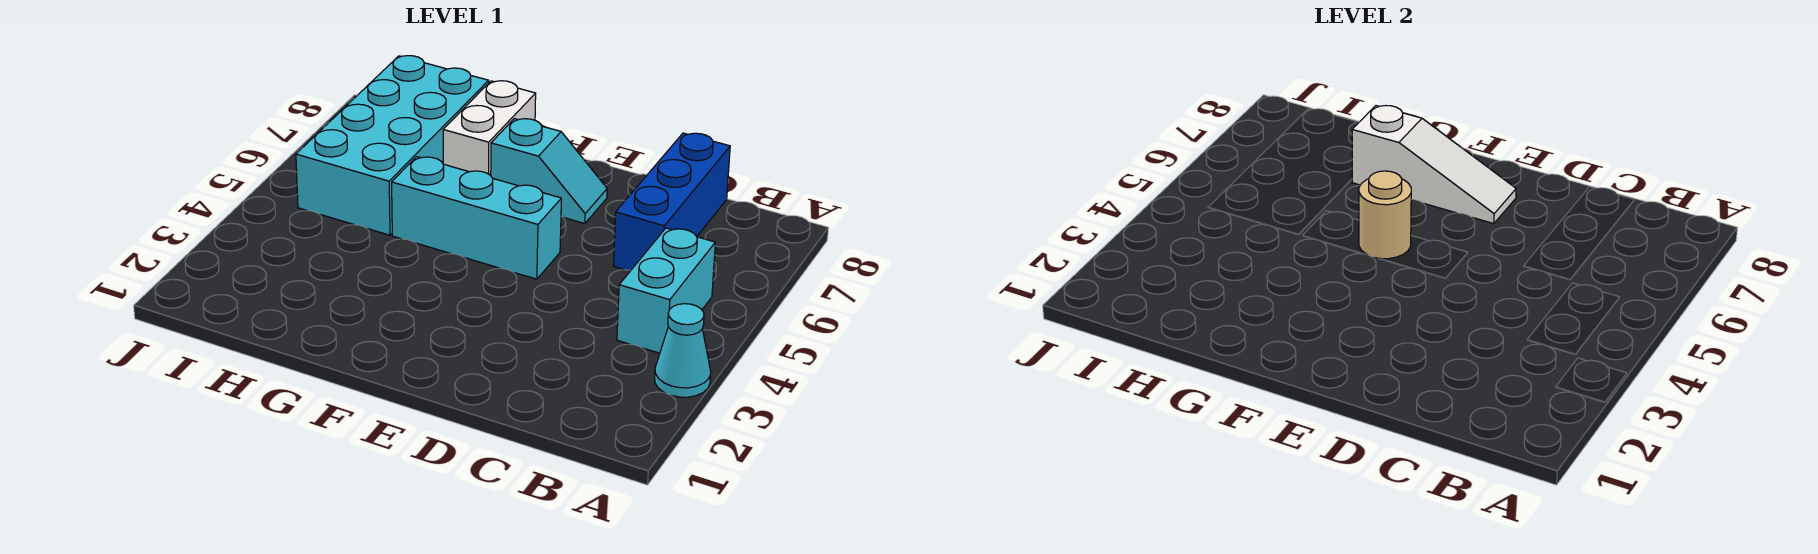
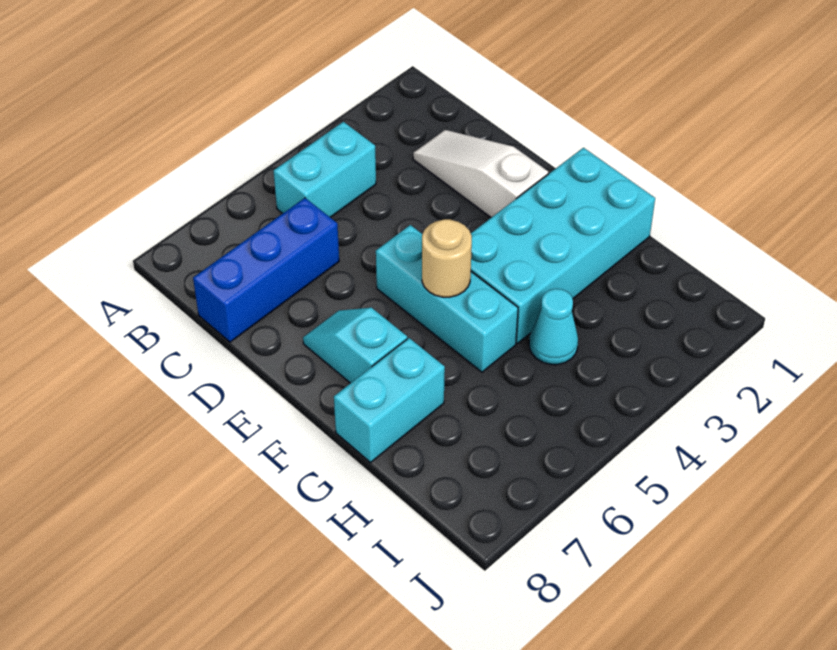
cyan 1x1 cone [655,304,711,397] -> cyan 1x1 cone moved to [529,289,578,365]
white 1x3 slope [1352,106,1516,224] -> white 1x3 slope moved to [413,130,548,218]
white 1x2 brick [443,81,536,176] -> cyan 1x2 brick [334,338,445,462]
cyan 2x4 brick [296,56,489,235] -> cyan 2x4 brick moved to [471,148,655,343]

